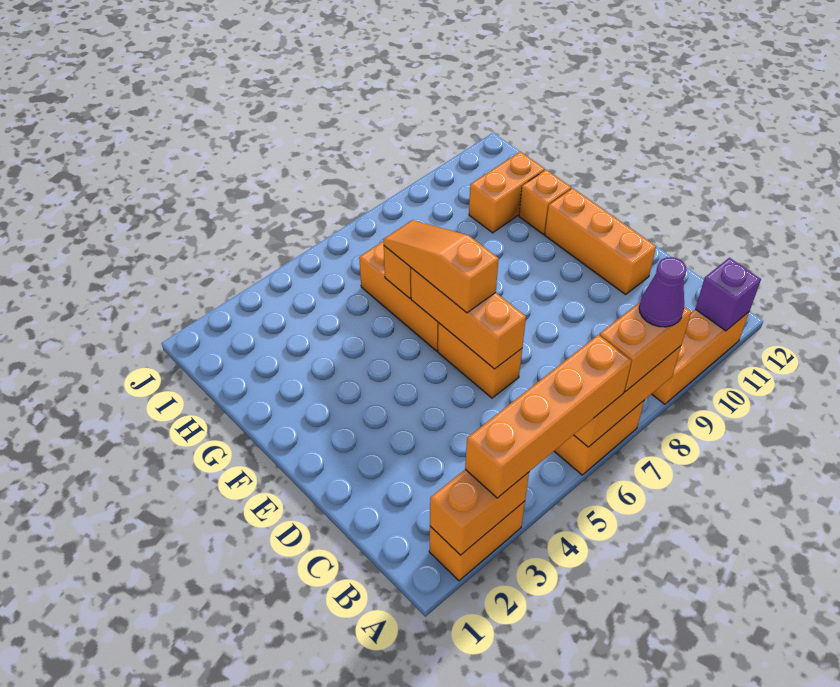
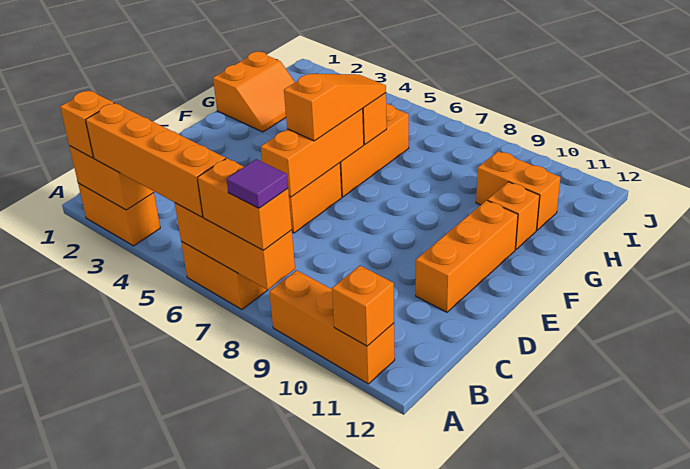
none -> orange 1x1 brick [60,91,114,158]
purple 1x1 cone [639,257,686,327] -> purple 1x1 tile [227,159,288,208]
purple 1x1 brick [695,258,761,331] -> orange 1x1 brick [332,266,394,346]
none -> orange 2x2 slope [213,52,295,132]

